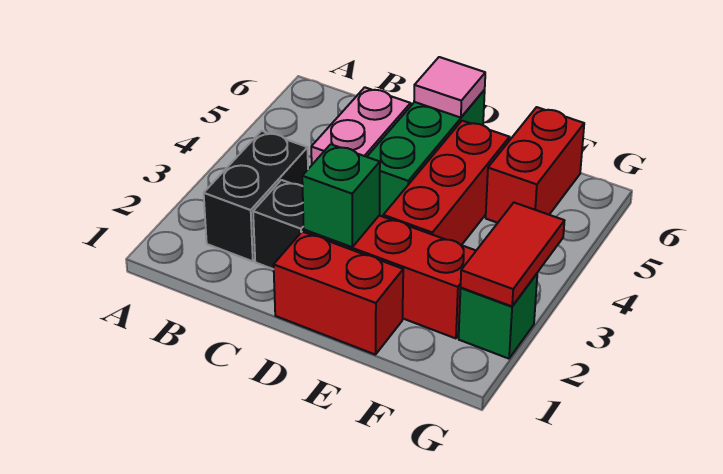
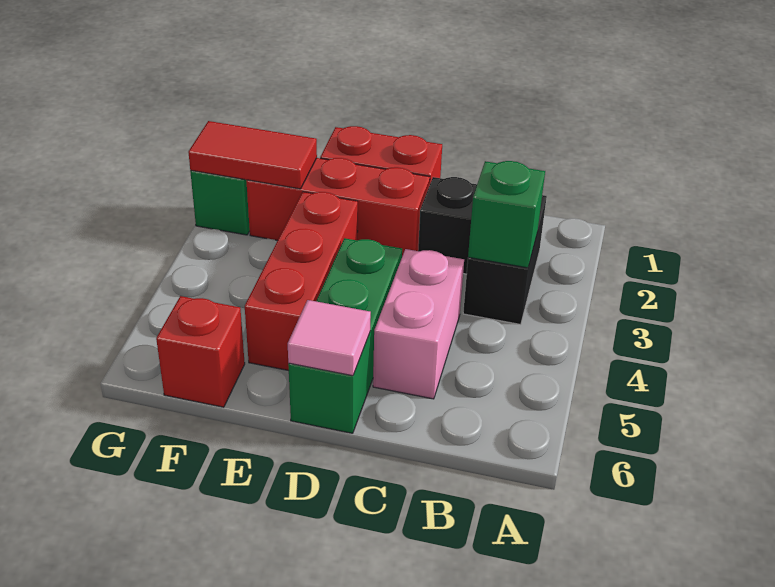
green 1x1 brick [302,144,380,247] -> green 1x1 brick moved to [468,161,545,268]
red 1x2 brick [486,107,584,223] -> red 1x1 brick [156,296,245,407]
red 1x2 tile [461,203,564,306] -> red 1x2 tile turned to [188,121,317,189]

